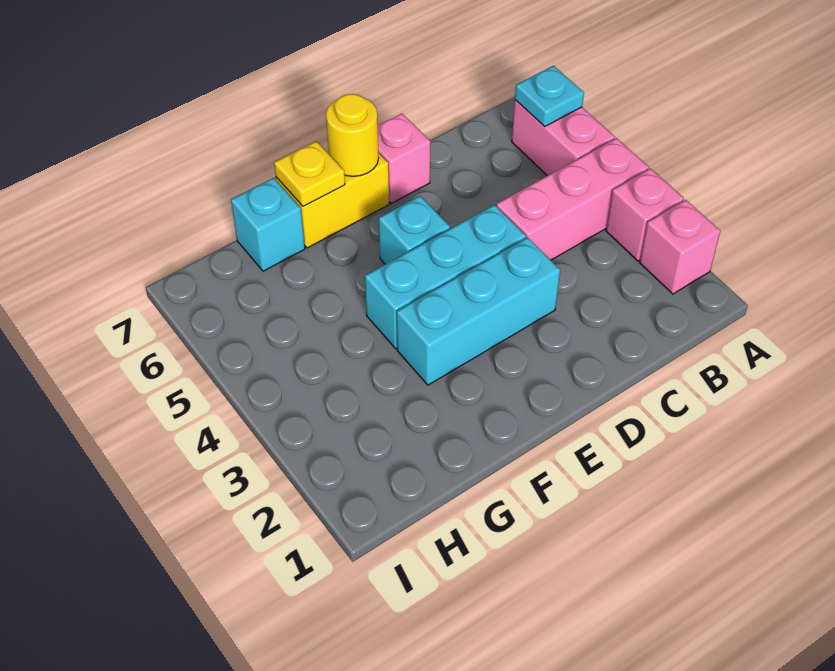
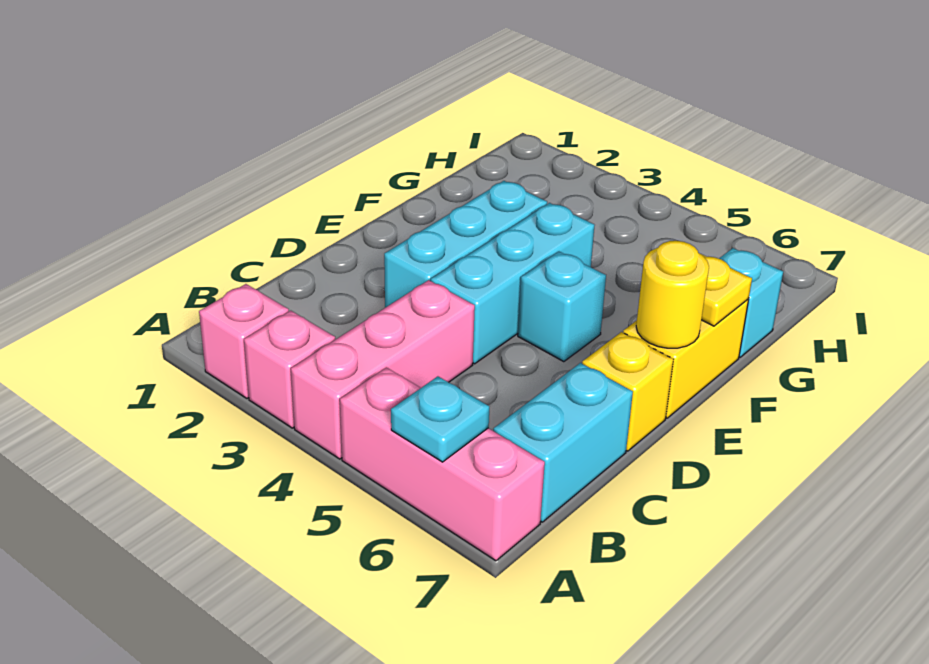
pink 1x2 brick [512,100,615,176] -> pink 1x3 brick [340,368,545,561]
none -> cyan 1x2 brick [493,363,633,522]
pink 1x1 brick [378,114,430,203] -> yellow 1x1 brick [582,332,673,451]

